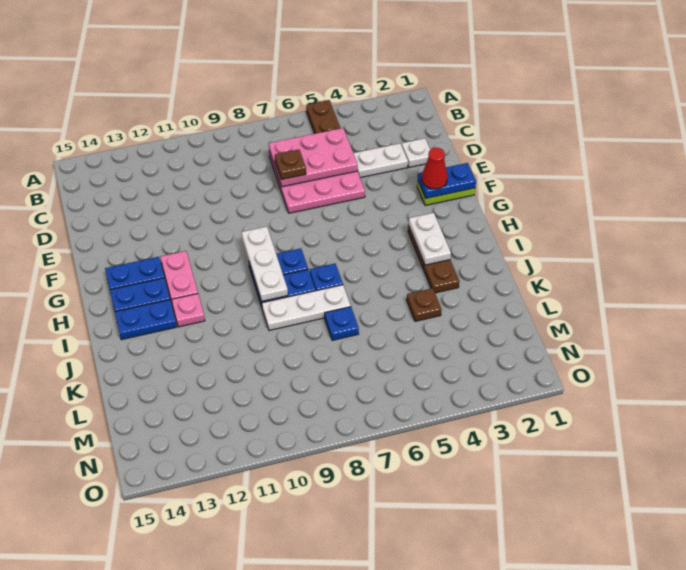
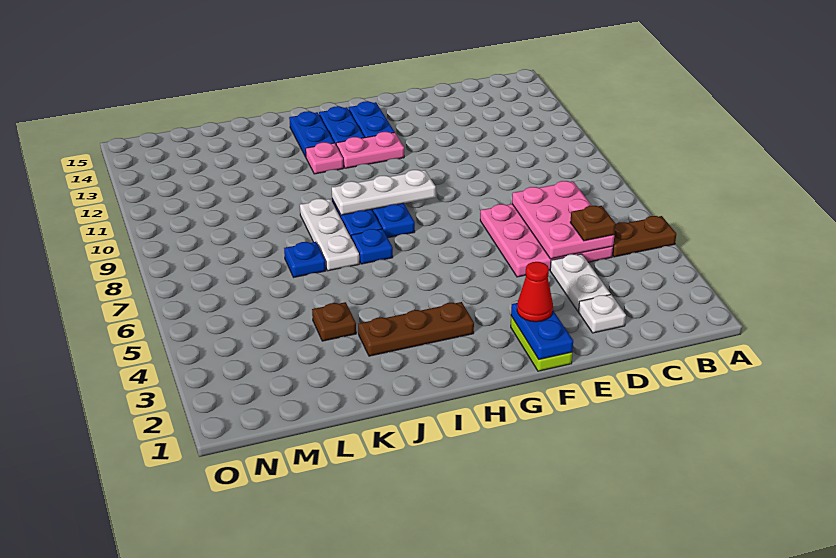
brown 1x1 plate [275,150,306,180] -> brown 1x1 plate moved to [570,206,616,241]
white 1x2 plate [409,213,451,265] -> none

